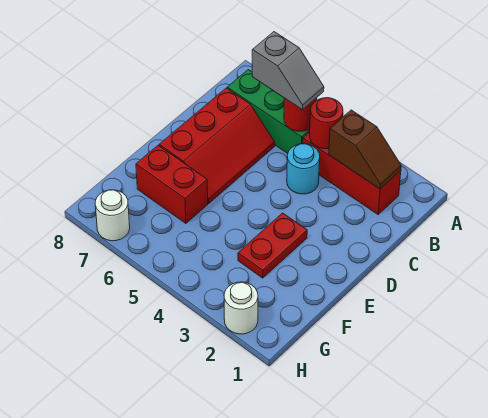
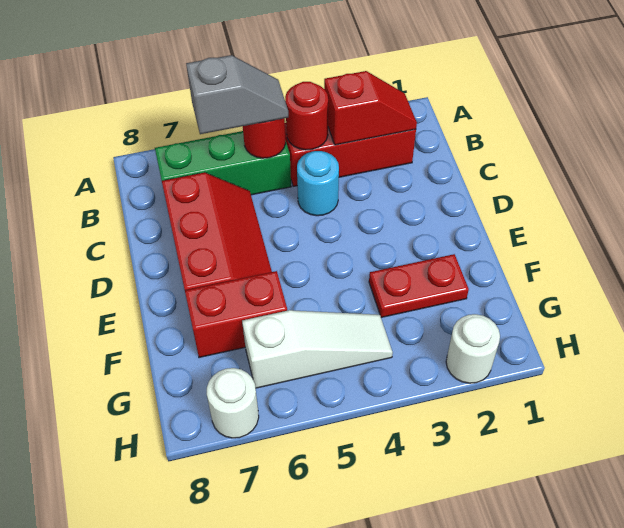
brown 1x2 slope [329,110,401,189] -> red 1x2 slope [324,71,417,145]
red 1x2 plate [238,213,307,278] -> red 1x2 plate turned to [369,254,469,318]
none -> white 1x3 slope [242,310,393,388]

